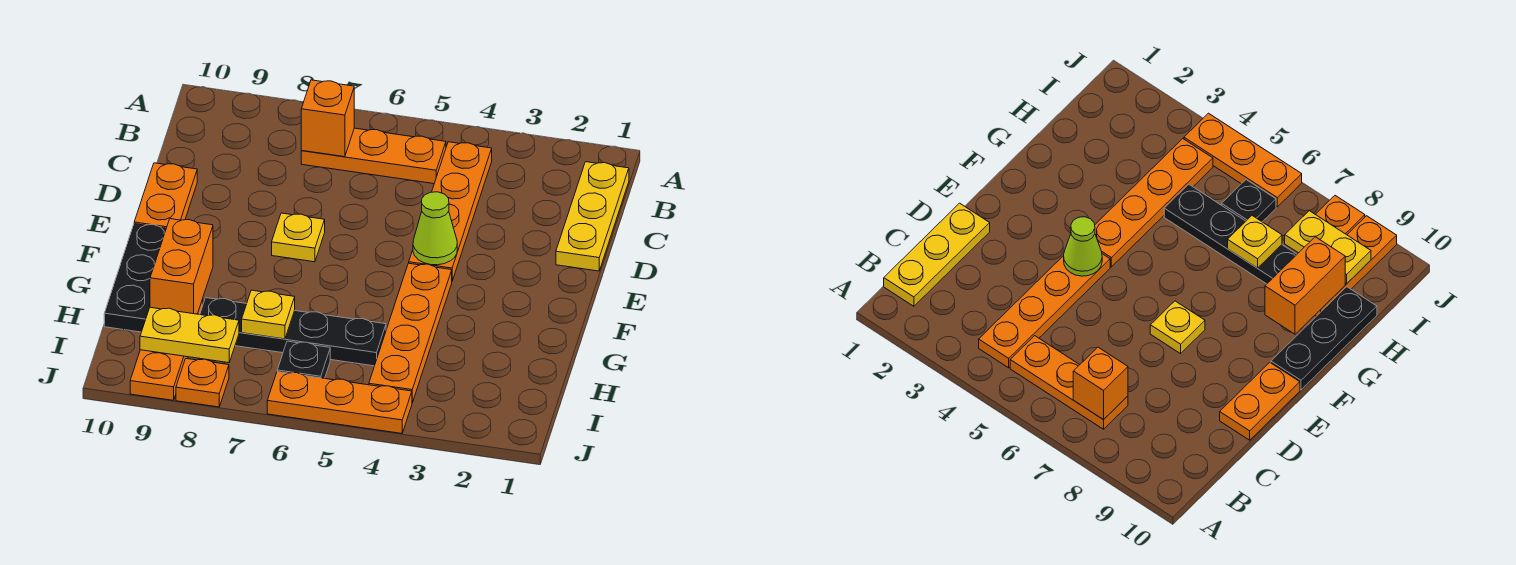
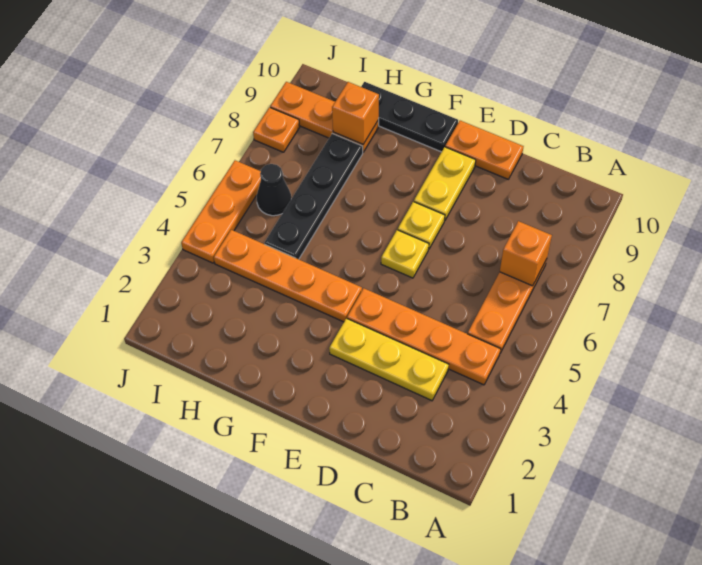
yellow 1x3 plate [556,162,629,271] -> yellow 1x3 plate moved to [329,318,449,401]
lime 1x1 cone [413,192,457,265] -> none
orange 1x2 brick [150,219,213,314] -> orange 1x1 brick [332,82,379,144]
yellow 1x1 plate [242,290,295,339] -> yellow 1x1 plate moved to [381,230,429,278]
black 1x1 plate [277,341,330,378] -> black 1x1 cone [257,164,291,216]
yellow 1x2 plate [140,307,239,363] -> yellow 1x2 plate moved to [414,147,476,221]

